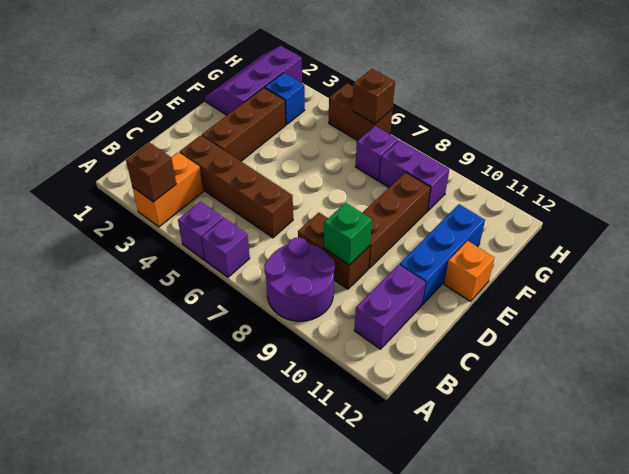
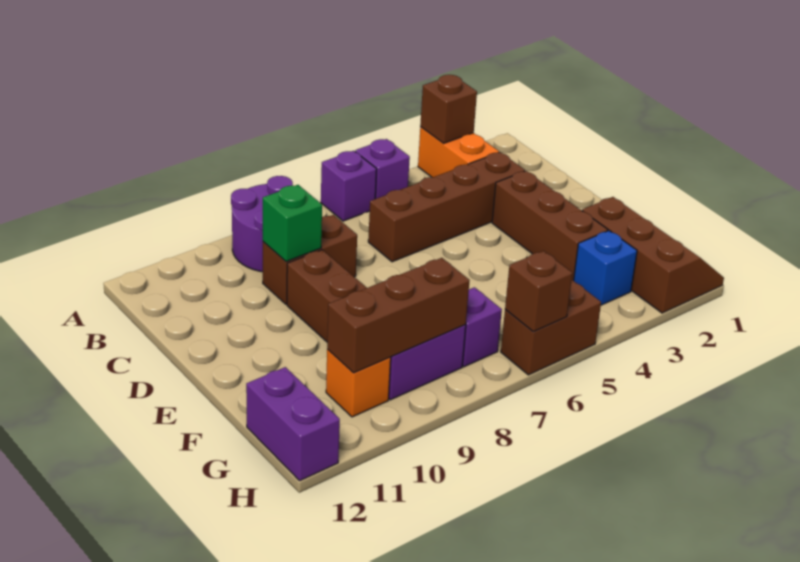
purple 1x2 brick [354,265,426,349] -> purple 1x2 brick moved to [246,367,340,481]
blue 1x3 brick [400,204,485,304] -> none
orange 1x1 brick [444,241,495,301] -> orange 1x1 brick moved to [326,349,391,417]
purple 2x3 slope [205,46,302,115] -> brown 2x3 slope [582,197,724,313]
none -> brown 1x3 brick [327,258,470,373]

